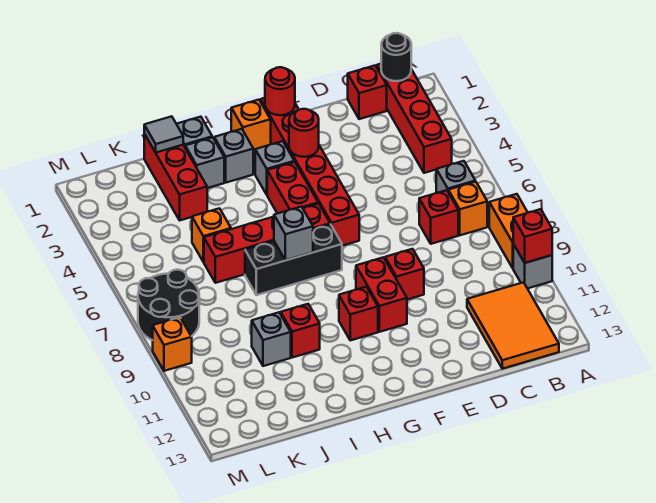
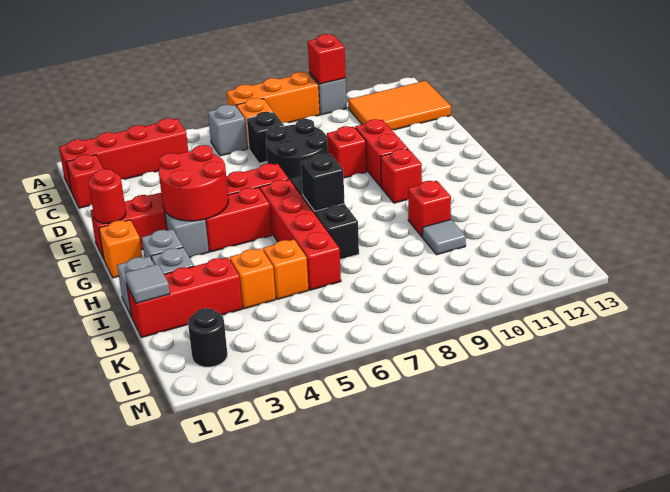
orange 1x2 brick [489,194,528,268] -> orange 1x3 brick [227,72,320,123]
black 1x1 round brick [381,33,411,81] -> black 1x1 round brick moved to [188,308,227,367]
red 1x1 brick [419,190,458,244] -> black 1x1 brick [247,112,284,163]
red 1x1 round brick [289,109,319,157] -> red 2x2 round brick [159,145,229,221]
red 1x2 brick [356,257,407,332] -> red 1x2 brick turned to [355,119,408,187]
grey 1x1 brick [274,207,313,260] -> black 1x1 brick [301,154,345,211]
grey 1x1 brick [252,312,291,366] -> grey 1x1 tile [422,220,466,255]
black 2x2 round brick [138,270,199,340] -> black 2x2 round brick moved to [266,119,328,181]
orange 1x1 brick [153,317,192,371] -> orange 1x1 brick moved to [230,248,276,309]

